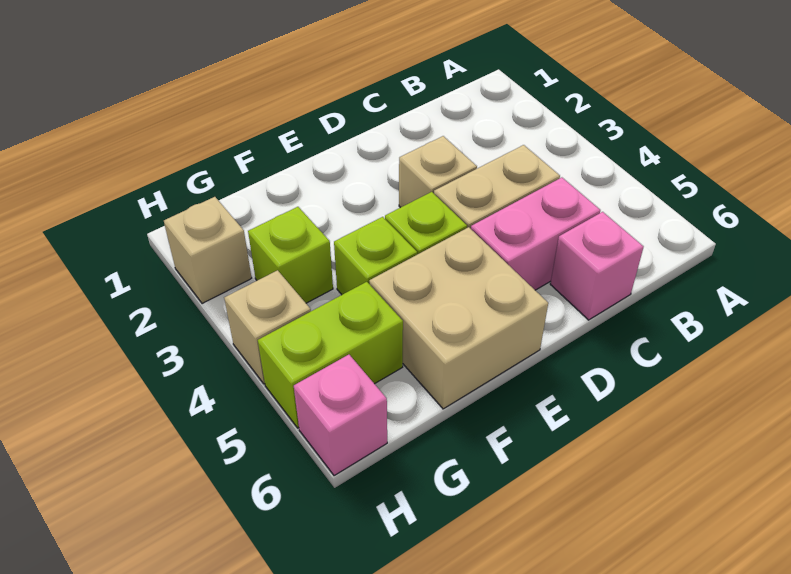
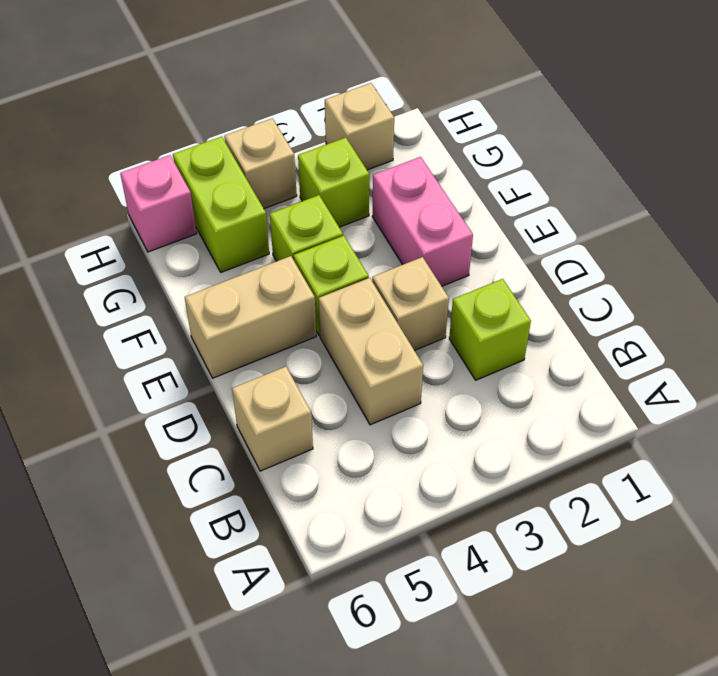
none -> lime 1x1 brick [449,279,531,380]
pink 1x2 brick [471,178,600,290] -> pink 1x2 brick moved to [372,157,473,286]
pink 1x1 brick [550,212,643,320] -> tan 1x1 brick [232,367,313,471]
tan 2x2 brick [369,227,548,409] -> tan 1x2 brick [185,256,316,378]

